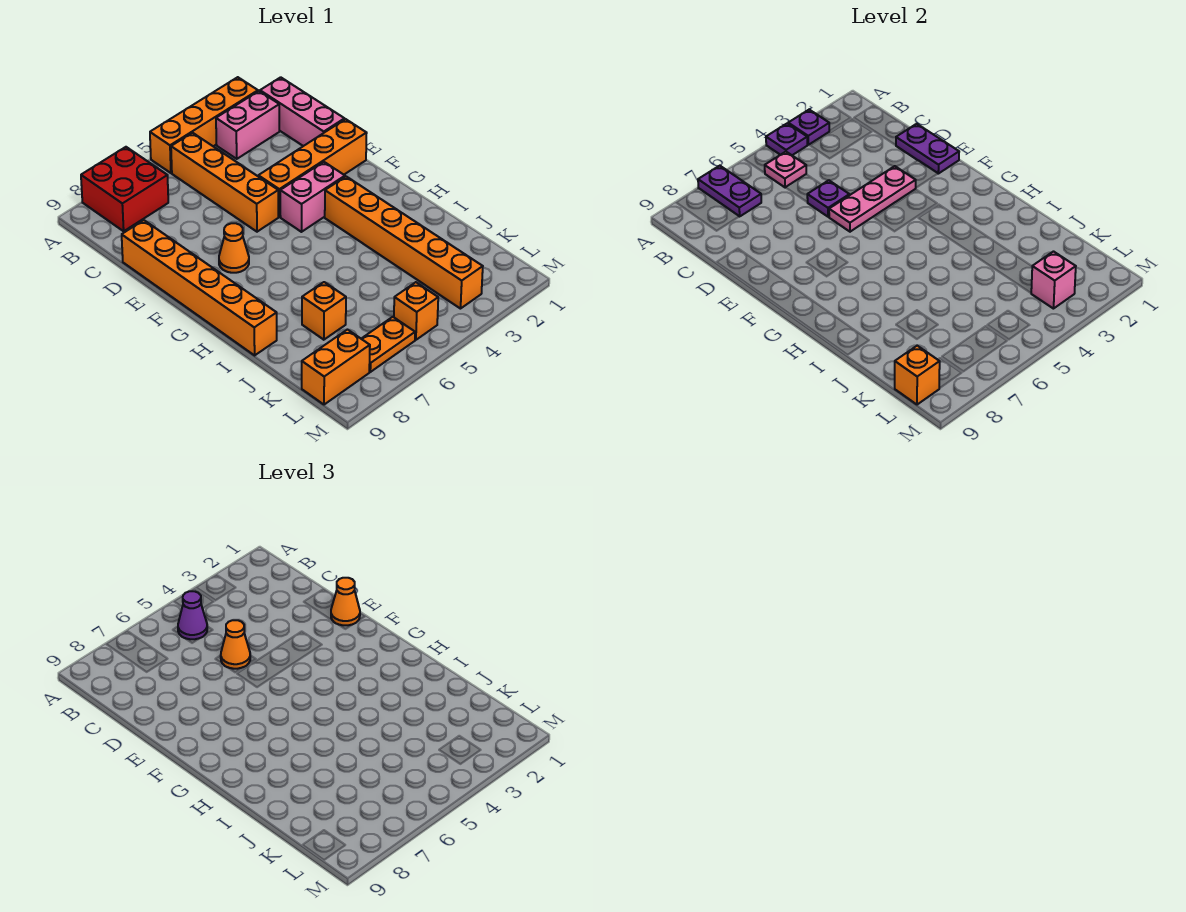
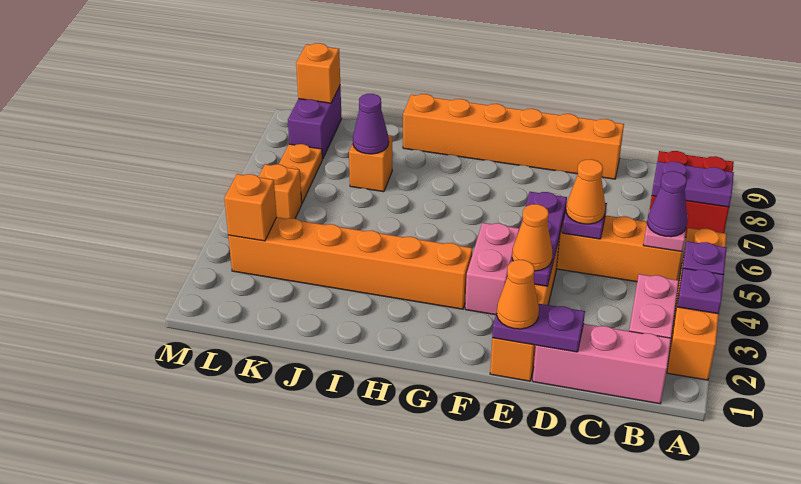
pink 1x3 plate [829,166,916,232] -> purple 1x3 plate [510,192,567,286]
orange 1x1 cone [219,223,249,273] -> orange 1x1 cone moved to [512,204,552,271]
none -> purple 1x1 cone [353,94,389,154]
pink 1x1 brick [1031,252,1076,309] -> orange 1x1 brick [224,174,277,241]
orange 1x2 brick [302,330,370,405] -> purple 1x2 brick [288,86,342,159]

